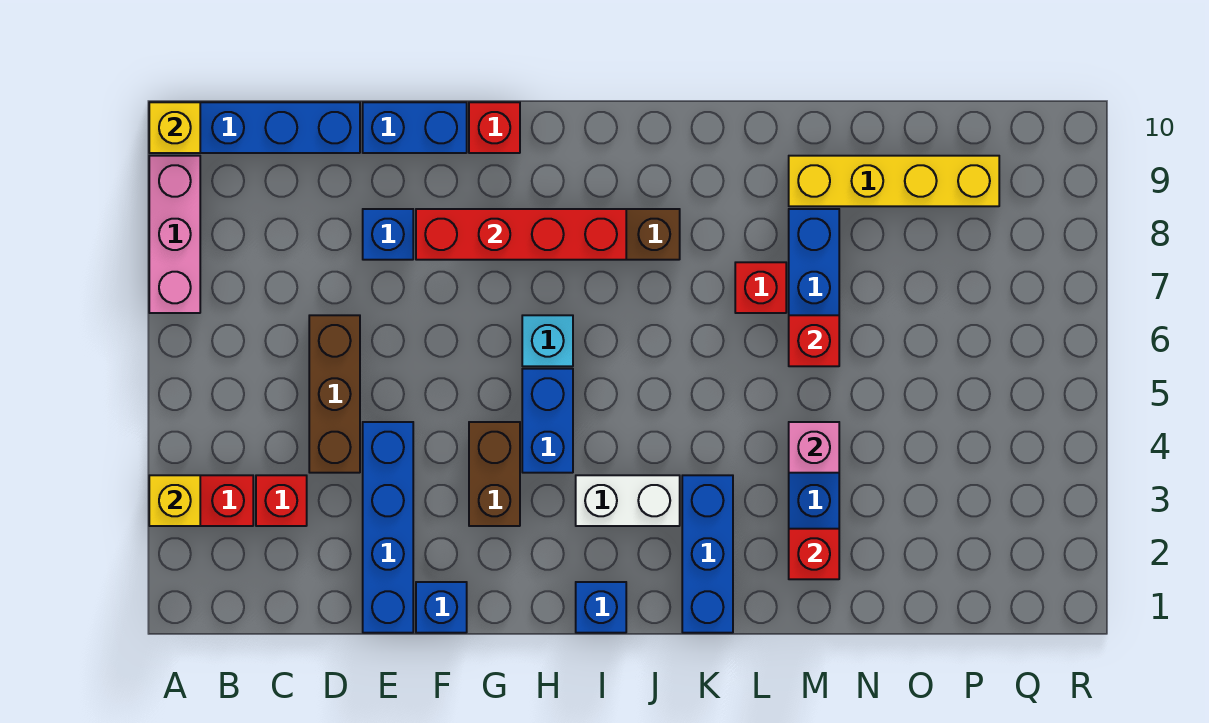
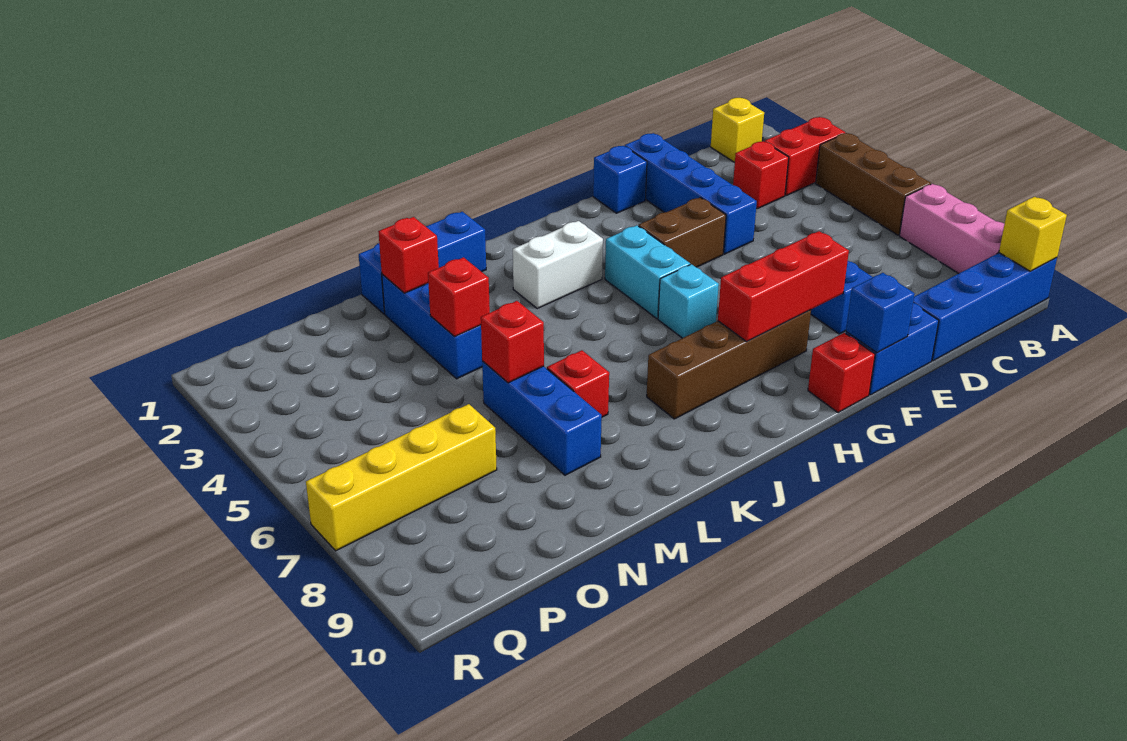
yellow 1x1 brick [149,475,200,526] -> yellow 1x1 brick moved to [711,98,764,162]
brown 1x3 brick [309,315,360,473] -> brown 1x3 brick moved to [816,133,931,235]
red 1x4 brick [416,209,626,260] -> red 1x3 brick [718,231,849,341]
brown 1x2 brick [469,422,520,526] -> brown 1x2 brick turned to [639,198,726,267]
blue 1x2 brick [522,369,573,473] -> cyan 1x2 brick [605,225,690,318]
blue 1x1 brick [576,582,626,633] -> blue 1x1 brick moved to [846,273,915,353]
blue 1x3 brick [682,475,733,633] -> blue 1x3 brick turned to [359,212,486,314]
pink 1x1 brick [789,422,839,473] -> red 1x1 brick [428,257,490,337]
yellow 1x4 brick [789,156,999,206] -> yellow 1x4 brick moved to [306,404,497,551]

